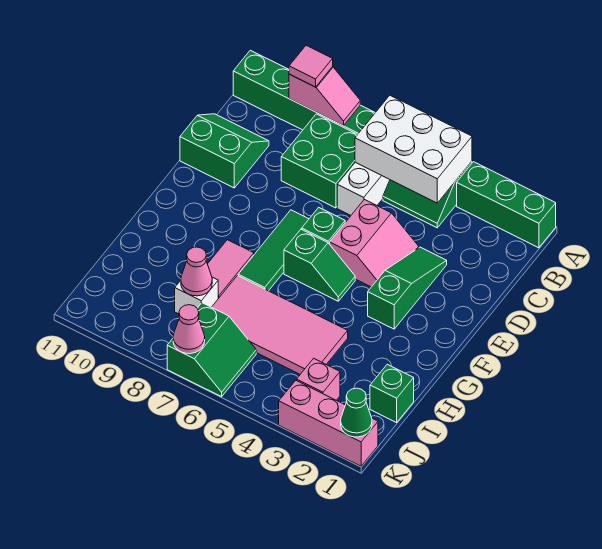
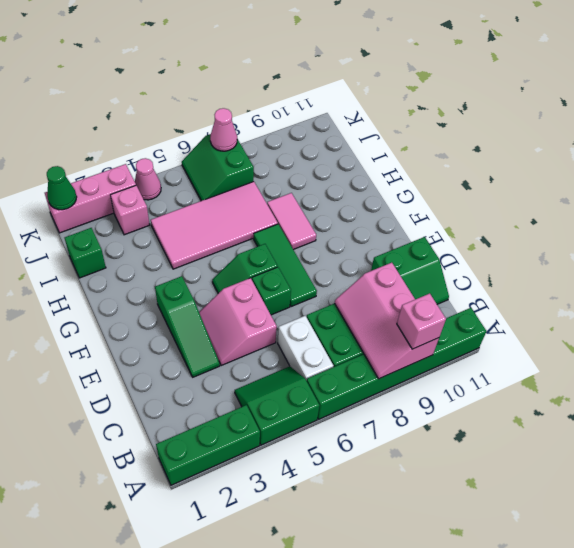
white 2x3 brick [355,95,472,203] -> none
pink 1x2 slope [289,67,360,126] -> pink 2x3 slope [335,263,439,379]
pink 1x1 tile [289,45,333,87] -> pink 1x1 brick [397,293,446,349]
white 1x1 brick [175,277,218,314] -> none
pink 1x1 cone [181,247,212,296] -> pink 1x1 cone moved to [135,158,161,200]

